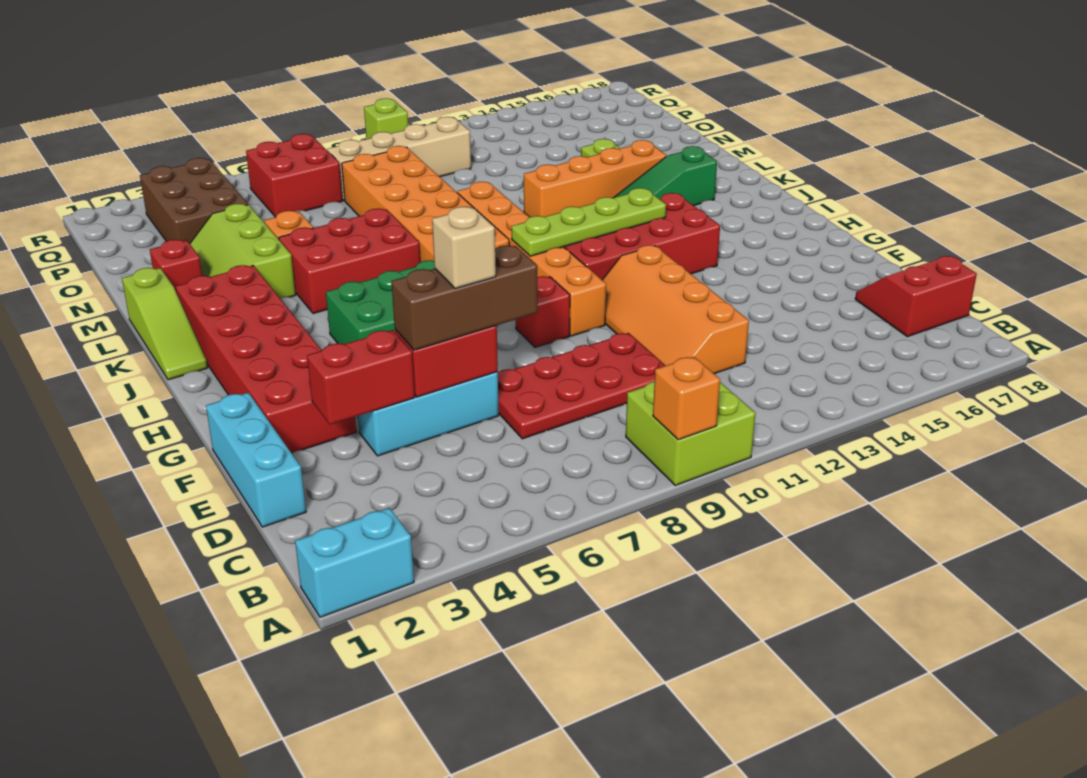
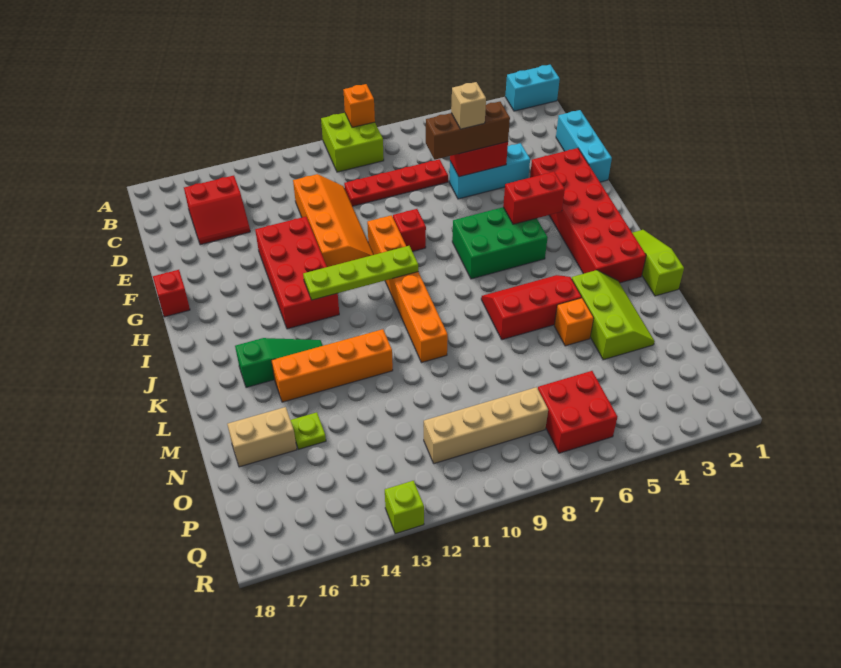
red 2x2 slope [855,256,977,337] -> red 2x2 slope moved to [184,176,250,245]
red 2x4 plate [498,333,665,439] -> red 1x4 plate [344,159,448,206]
red 1x2 brick [307,330,415,425] -> red 1x2 brick moved to [503,172,565,224]
red 2x4 brick [564,193,720,280] -> red 2x4 brick turned to [255,217,339,329]
orange 2x6 brick [342,146,509,262] -> none
red 2x3 brick [279,208,420,314] -> red 2x3 slope [481,275,582,340]
red 1x1 brick [150,239,202,293] -> red 1x1 brick moved to [153,270,190,317]
none -> tan 1x2 brick [227,407,297,467]
brown 2x3 brick [140,158,248,244] -> none
lime 1x1 brick [364,98,408,139] -> lime 1x1 brick moved to [385,481,424,534]

